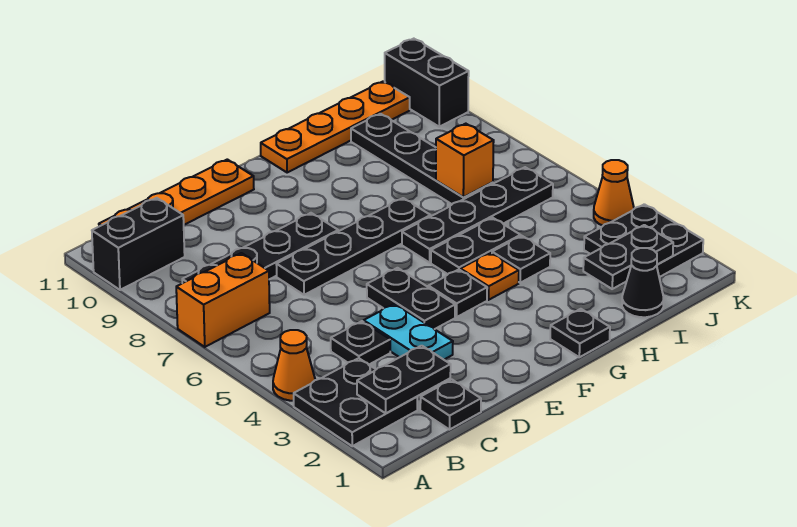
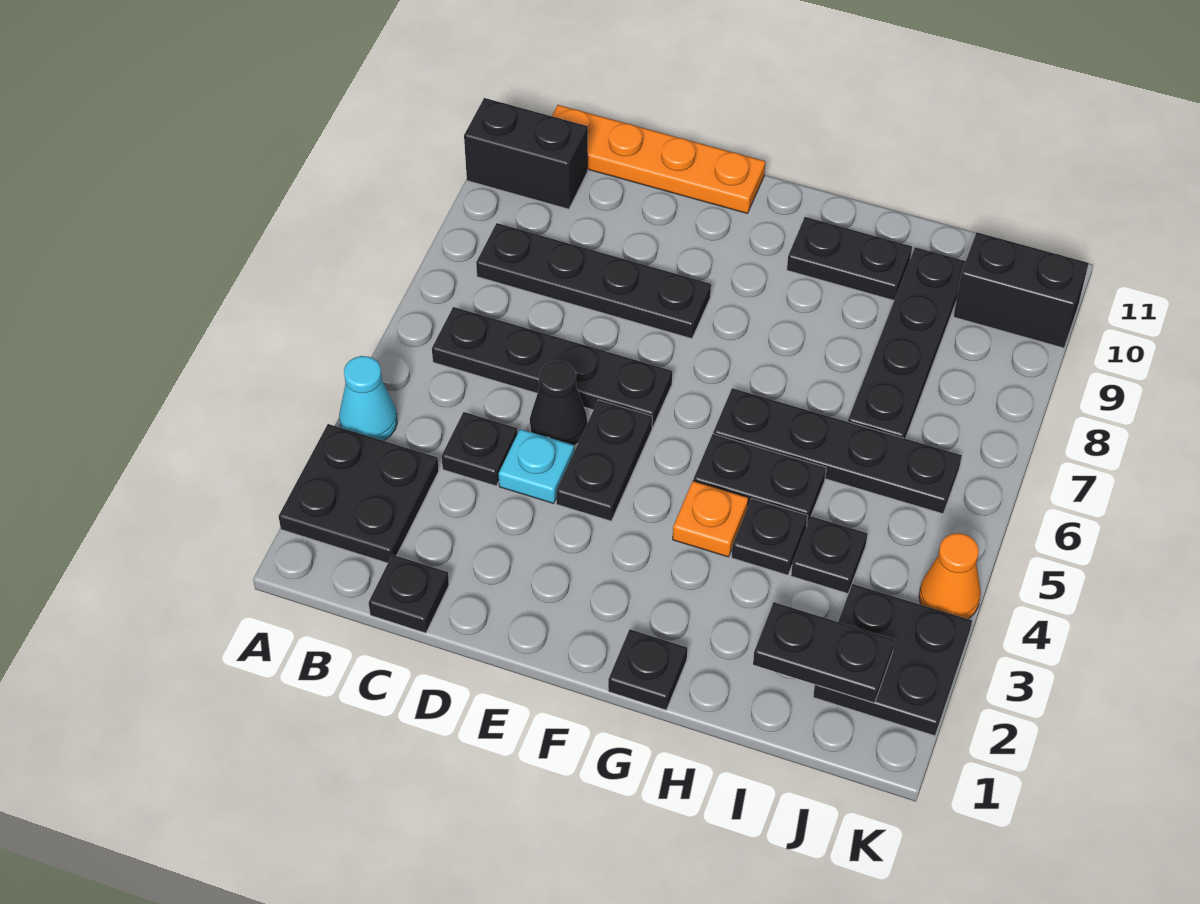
orange 1x1 cone [273,330,315,401] -> cyan 1x1 cone [339,356,397,441]
orange 1x2 brick [176,253,270,347] -> none
black 1x2 plate [357,346,451,413] -> black 1x2 plate moved to [787,217,912,300]
cyan 1x2 plate [364,304,453,360] -> cyan 1x1 plate [499,429,574,503]
black 1x4 plate [276,198,431,295] -> black 1x4 plate moved to [432,307,672,428]
black 1x1 plate [428,270,487,317] -> black 1x1 plate moved to [791,516,868,593]
orange 1x4 plate [261,81,410,173] -> none
black 1x1 cone [622,248,663,317] -> black 1x1 cone moved to [530,361,587,446]
orange 1x1 brick [436,124,494,197] -> none
black 1x2 brick [385,39,469,127] -> black 1x2 brick turned to [953,232,1089,348]

